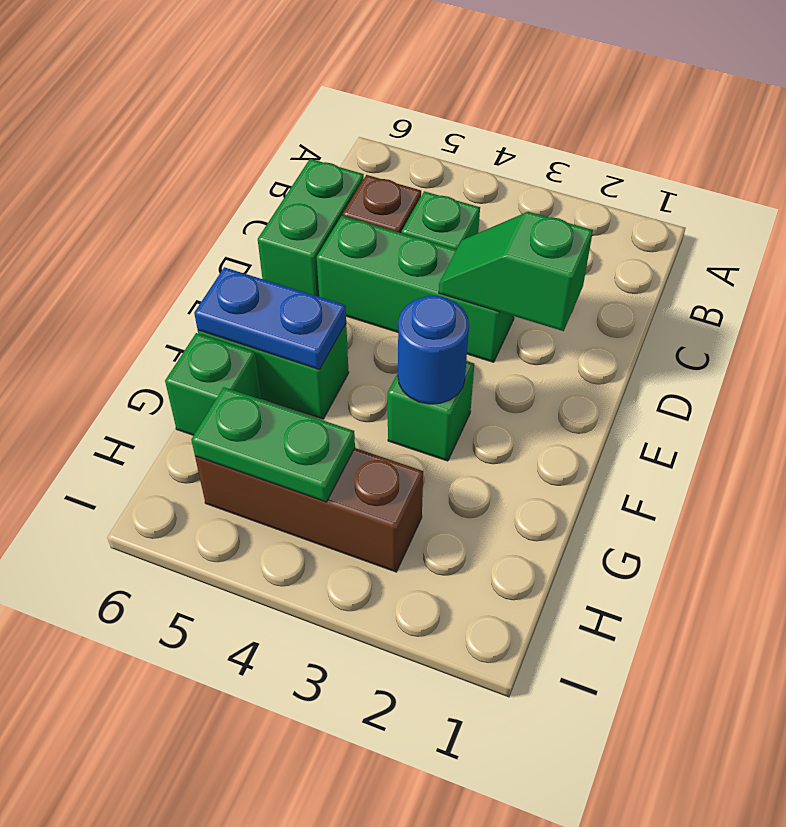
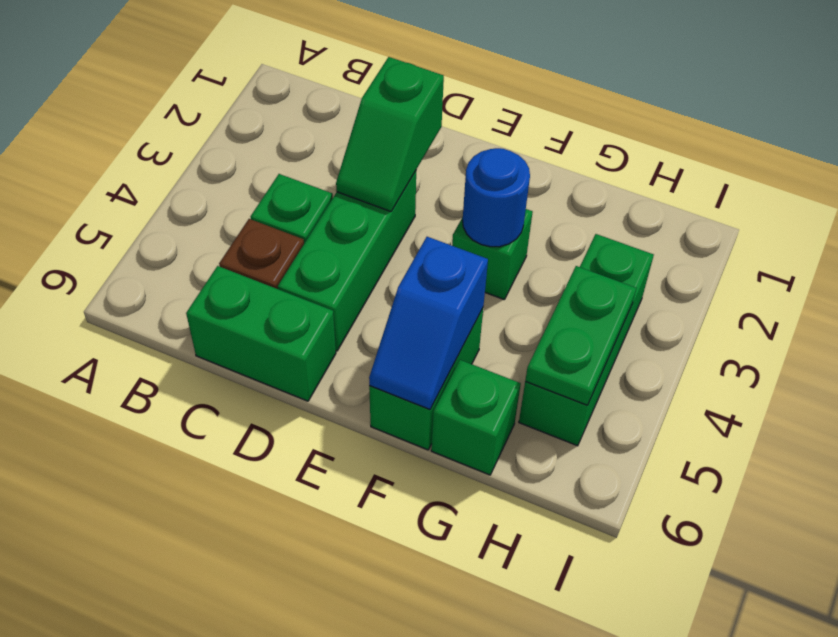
blue 1x2 plate [194,267,346,370] -> blue 1x2 slope [369,237,488,409]
brown 1x3 brick [195,448,423,572] -> green 1x3 brick [519,234,654,446]

